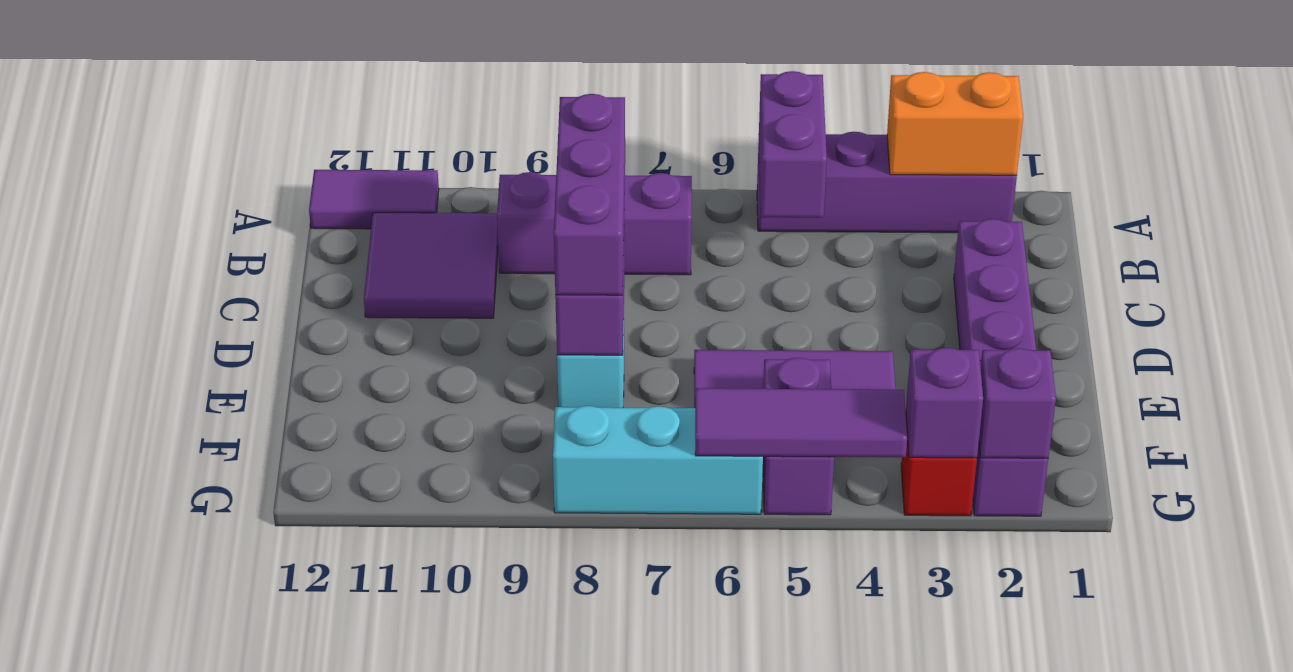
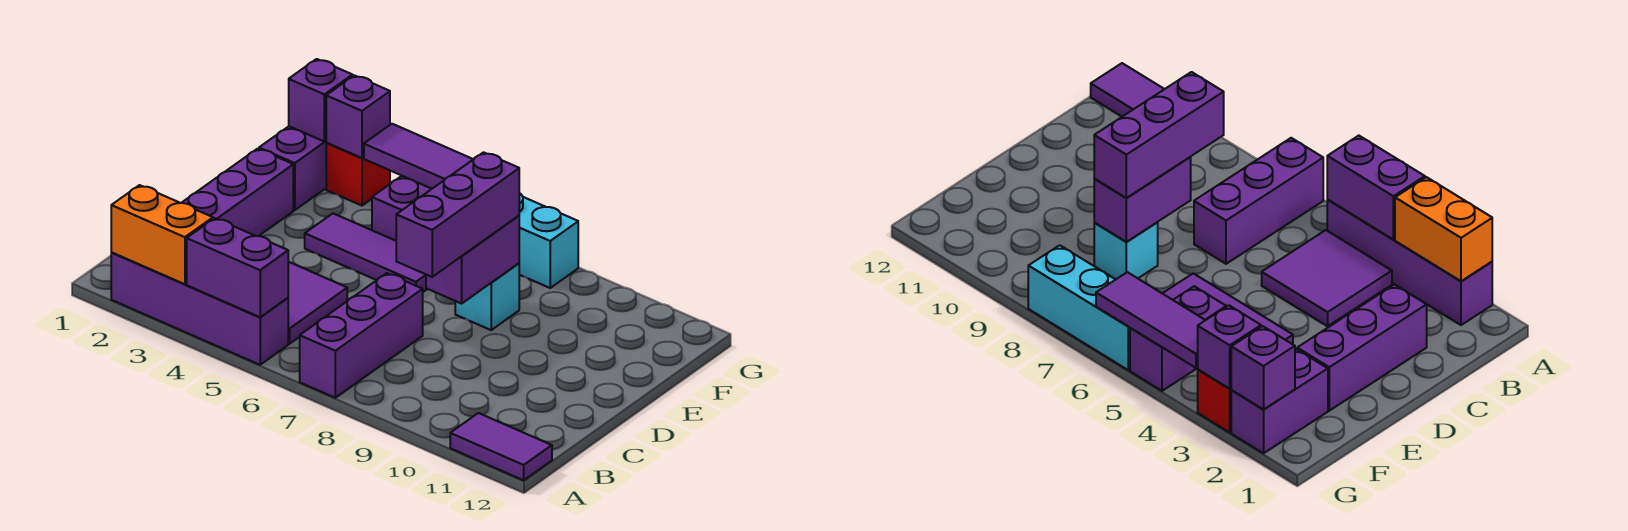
purple 1x2 brick [759,71,827,218] -> purple 1x2 brick turned to [187,218,288,317]
purple 1x3 brick [497,172,692,275] -> purple 1x3 brick turned to [300,273,423,398]
purple 2x2 tile [364,213,498,318] -> purple 2x2 tile moved to [288,262,347,344]

